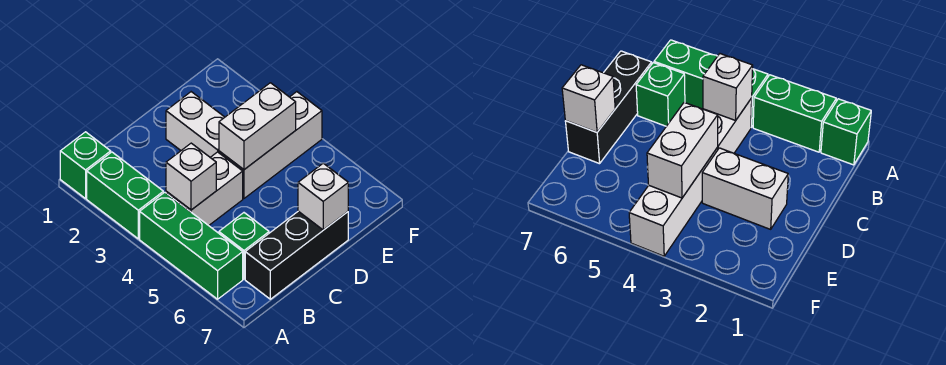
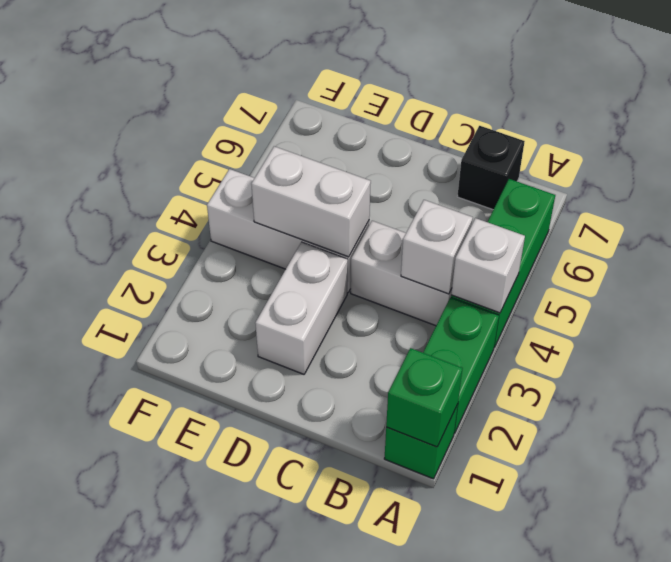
green 1x1 brick [219,213,269,279] -> green 1x1 brick moved to [386,348,463,447]
black 1x3 brick [245,211,348,299] -> black 1x1 brick [457,126,525,210]
white 1x1 brick [298,163,348,230] -> white 1x1 brick moved to [451,218,525,313]

